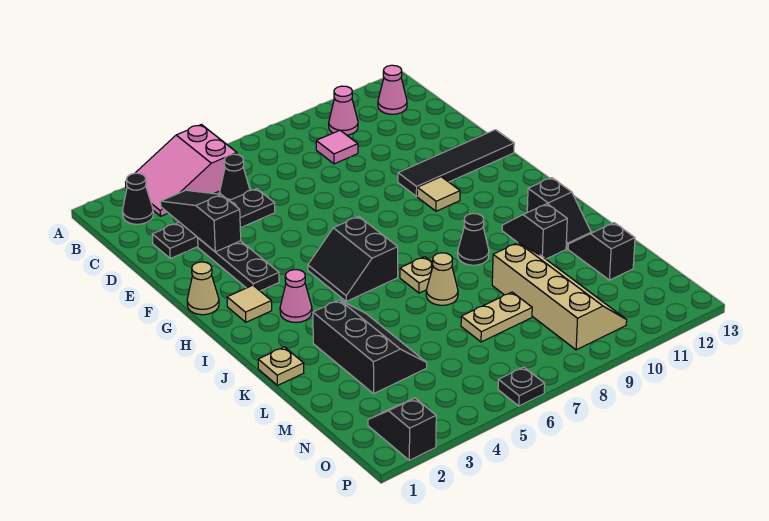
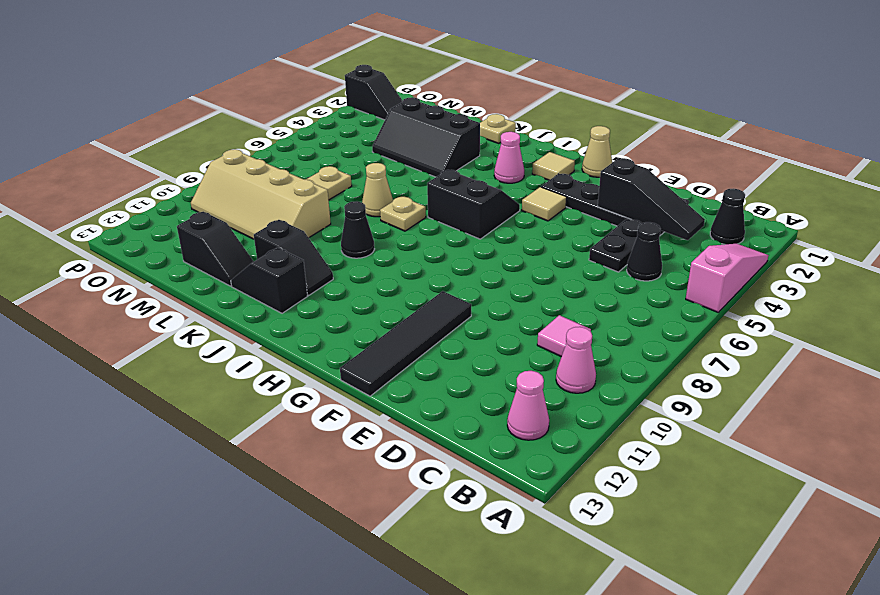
pink 2x3 slope [126,125,237,216] -> pink 1x3 slope [686,244,769,312]
tan 1x1 tile [417,177,460,211] -> tan 1x1 tile moved to [522,187,567,221]
black 1x1 plate [498,367,545,406] -> none

